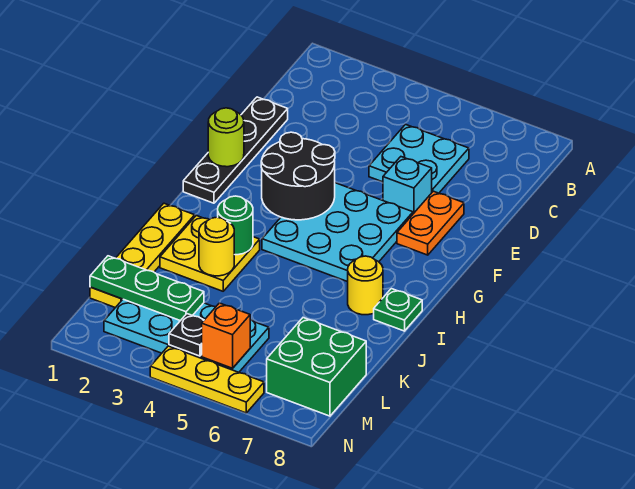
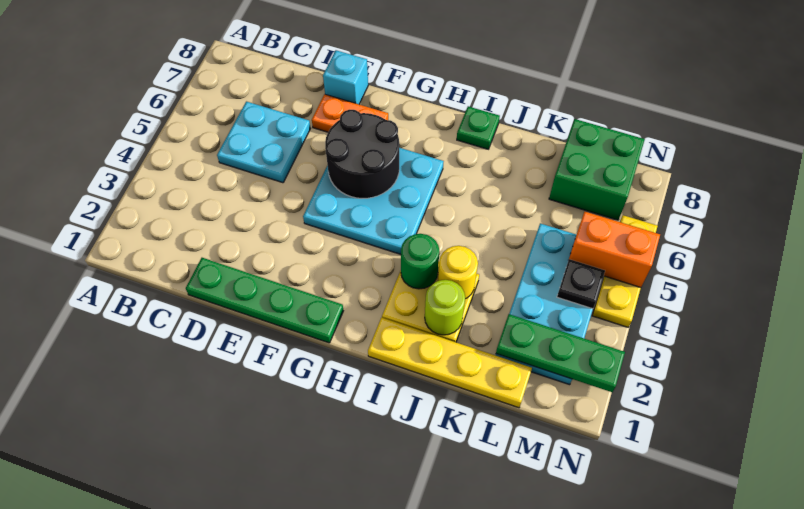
black 1x4 plate [183,97,288,203] -> green 1x4 plate [186,258,343,343]
cyan 1x1 brick [383,157,432,214] -> cyan 1x1 brick moved to [323,50,368,104]
lime 1x1 round brick [208,108,244,167] -> lime 1x1 round brick moved to [425,280,465,335]
black 2x2 round brick [261,132,335,220] -> black 2x2 round brick moved to [325,110,399,198]
yellow 1x1 round brick [348,256,383,315] -> none
green 1x3 plate [90,256,204,321] -> green 1x3 plate turned to [496,314,625,392]
orange 1x1 brick [202,303,250,368] -> orange 1x2 brick [569,212,660,287]

